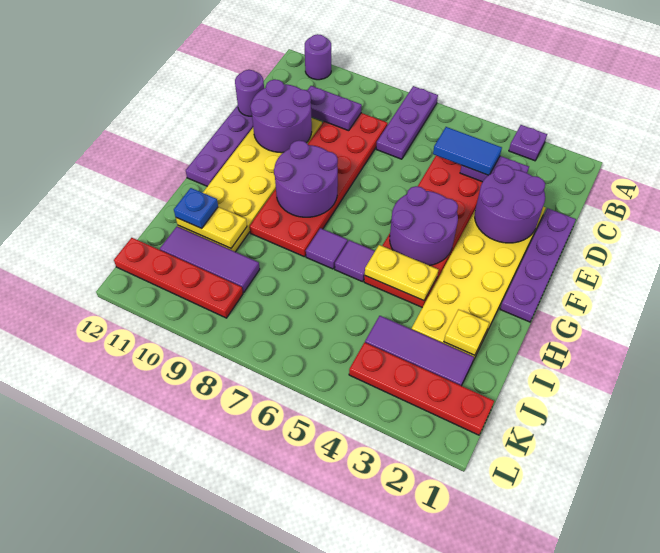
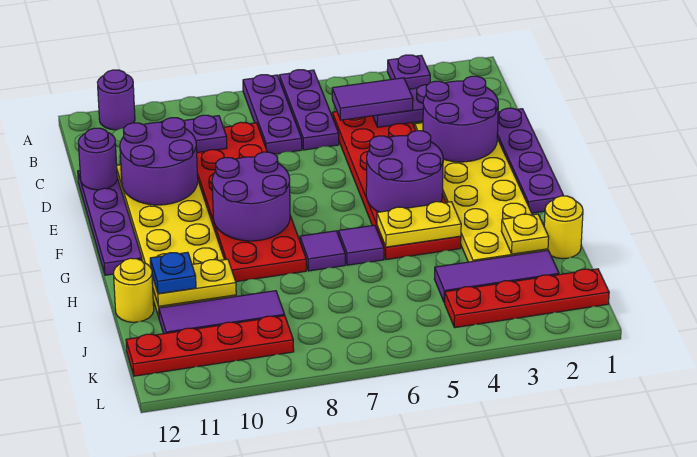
none -> purple 1x3 plate [279,70,339,150]
blue 1x2 tile [433,127,502,175] -> purple 1x2 tile [332,78,413,120]
none -> yellow 1x1 round brick [544,196,583,259]
none -> yellow 1x1 round brick [114,258,154,322]

